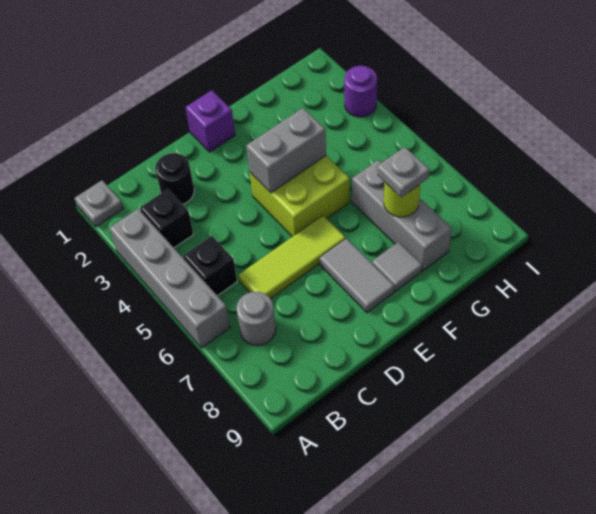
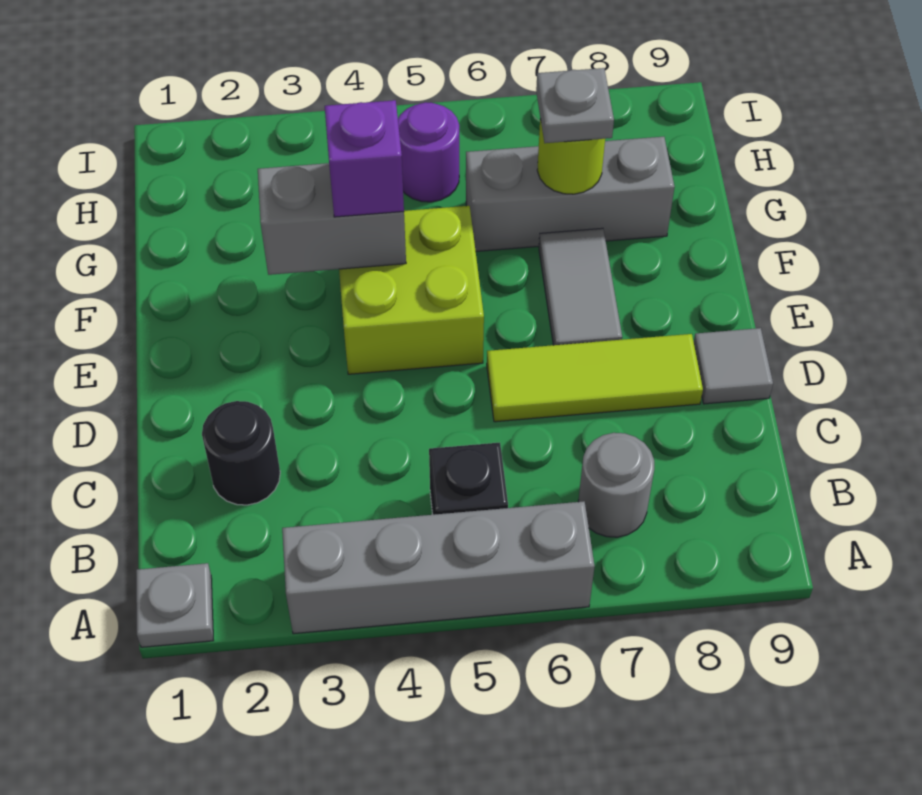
black 1x1 brick [140,189,194,248] -> none
lime 1x3 tile [239,215,346,299] -> lime 1x3 tile turned to [487,334,703,422]
purple 1x1 brick [185,90,235,152] -> purple 1x1 brick moved to [325,100,404,217]
grey 1x2 brick [246,108,326,193] -> grey 1x2 brick turned to [258,163,406,275]
grey 1x2 tile [320,239,394,313] -> grey 1x2 tile turned to [539,228,622,345]
grey 1x1 tile [372,242,422,292] -> grey 1x1 tile moved to [694,328,773,404]
purple 1x1 round brick [344,66,377,117] -> purple 1x1 round brick moved to [398,102,459,202]

